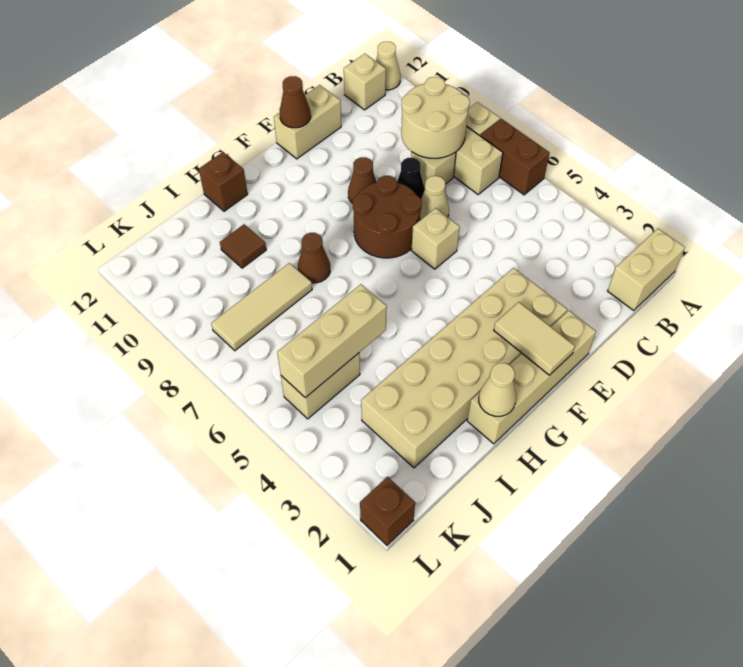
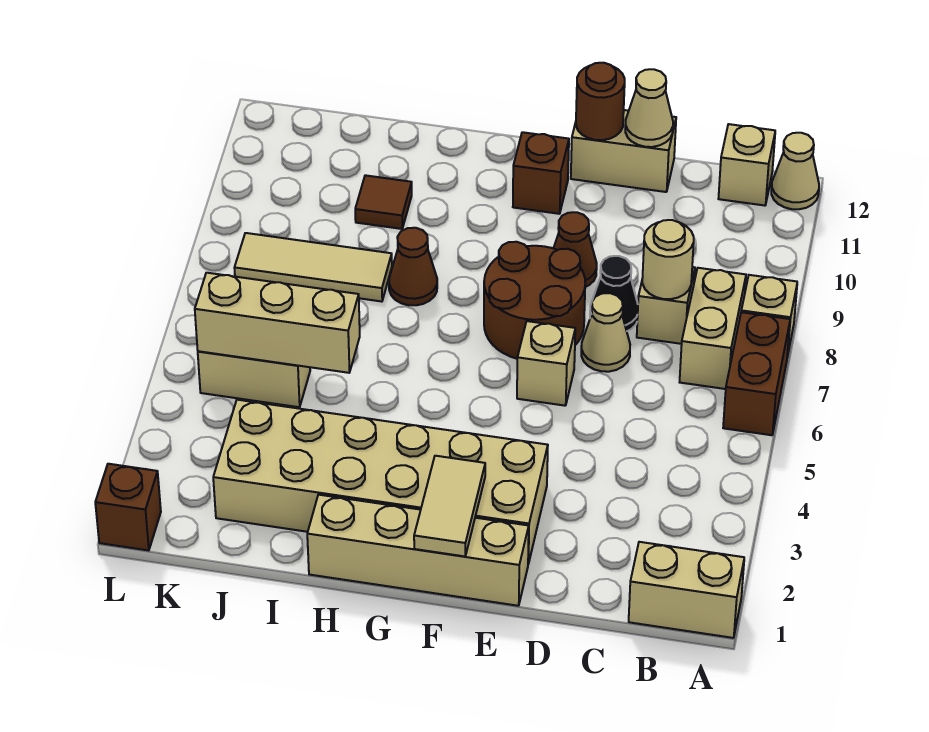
tan 2x2 round brick [401,77,470,158] -> tan 1x1 round brick [642,220,694,299]
brown 1x1 cone [280,76,311,128] -> brown 1x1 round brick [576,63,625,140]
tan 1x1 cone [479,363,516,416] -> tan 1x1 cone moved to [625,69,673,147]
brown 1x1 brick [199,152,248,211] -> brown 1x1 brick moved to [513,132,569,214]

